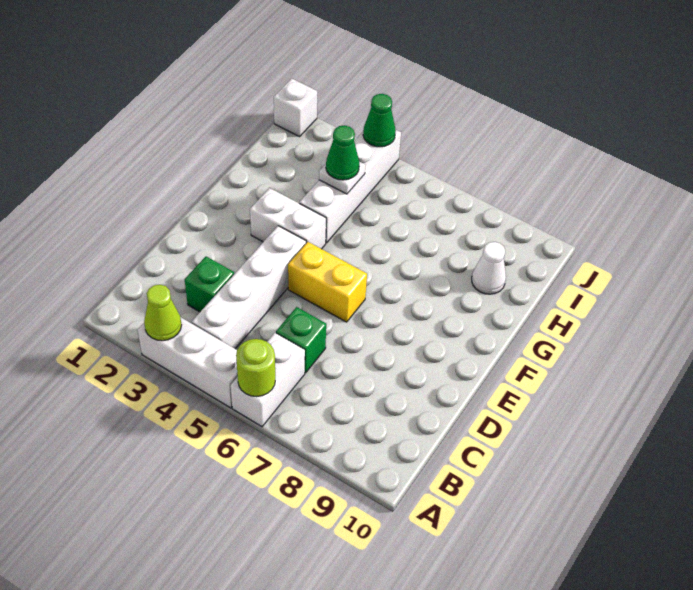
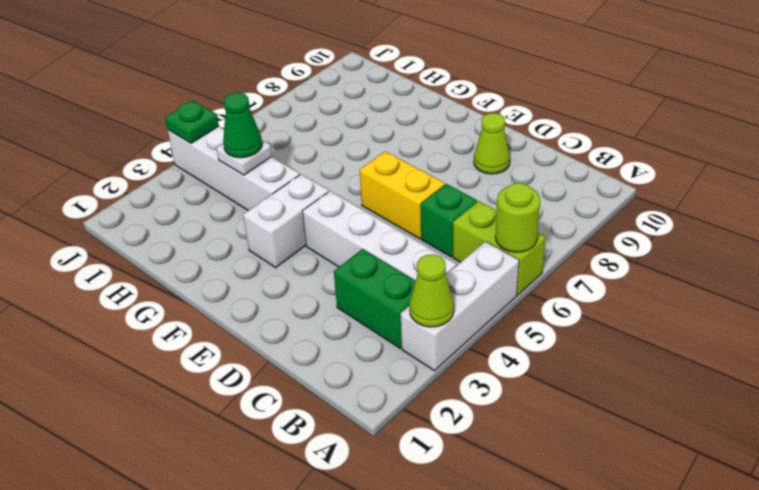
white 1x2 brick [231,333,305,427] -> lime 1x2 brick [453,201,545,295]
green 1x1 brick [185,257,234,312] -> green 1x2 brick [334,249,416,348]
none -> lime 1x1 cone [474,113,510,174]
yellow 1x2 brick [288,242,367,322] -> yellow 1x2 brick turned to [360,151,445,239]
white 1x1 cone [472,242,506,294] -> none
white 1x1 brick [274,78,317,137] -> none
green 1x1 cone [363,94,396,147] -> green 1x1 plate [165,101,219,143]

